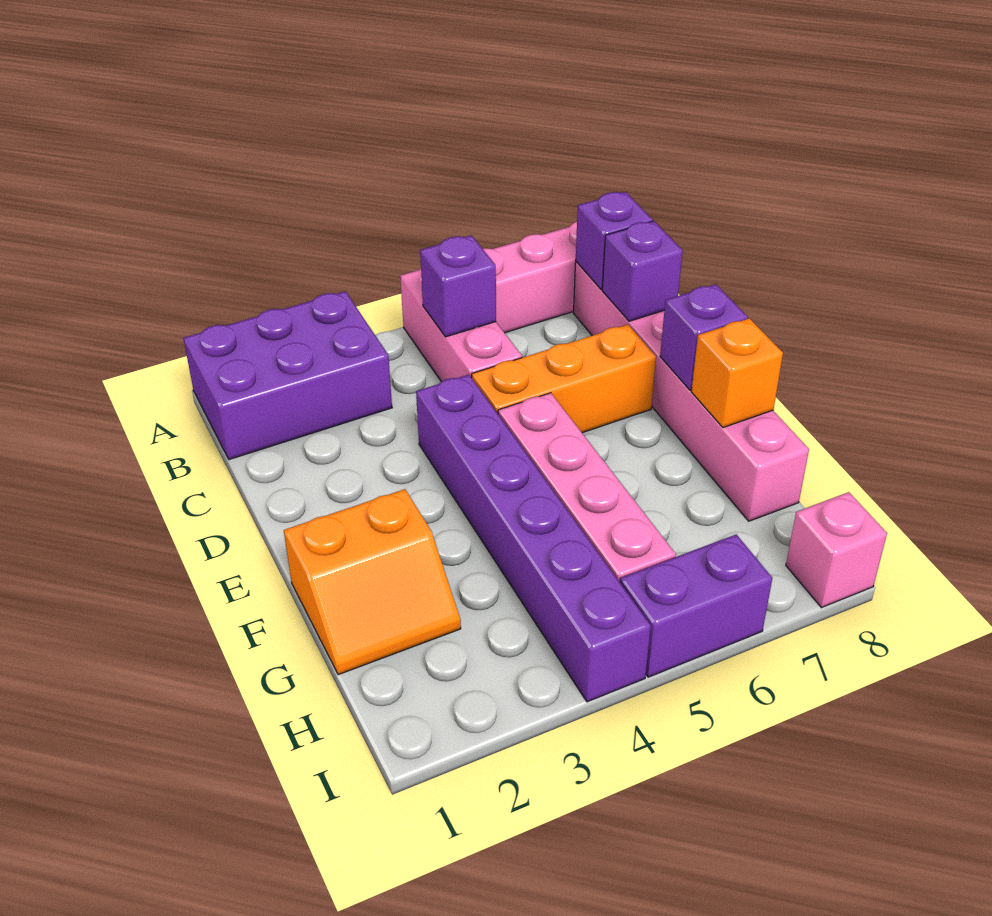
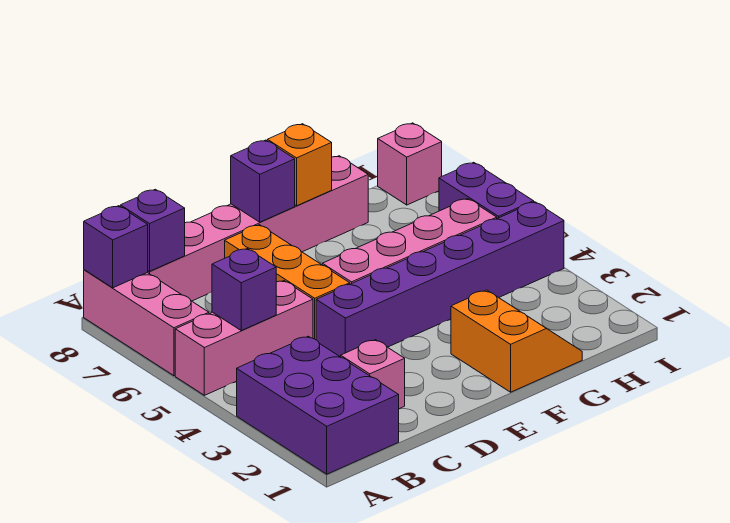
none -> pink 1x1 brick [341,340,405,409]
purple 1x1 brick [602,221,683,321] -> purple 1x1 brick moved to [84,206,148,288]

